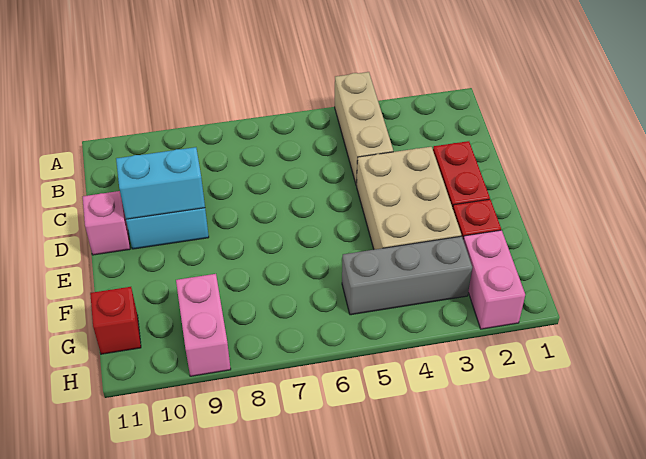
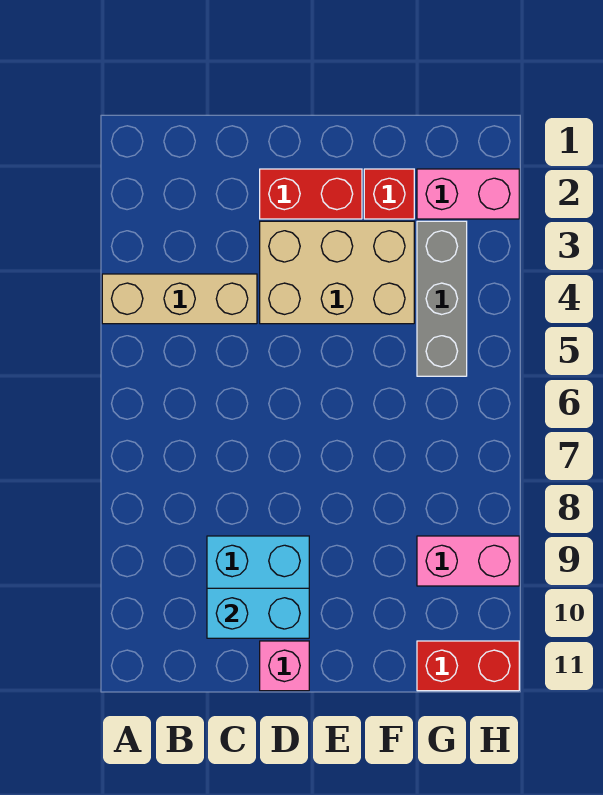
cyan 1x2 brick [116,147,205,219] -> cyan 1x2 brick turned to [207,588,309,638]
red 1x1 brick [90,287,141,354] -> red 1x2 brick [417,641,519,691]

